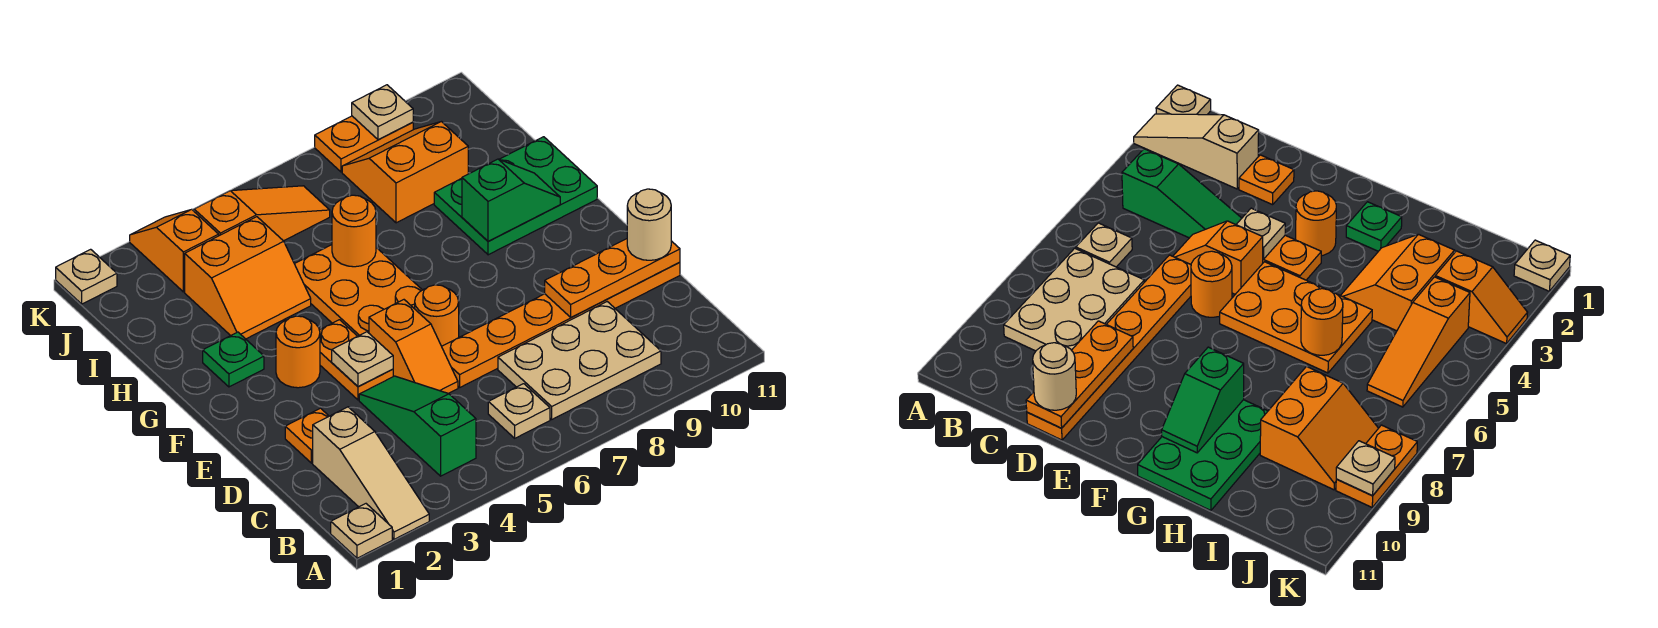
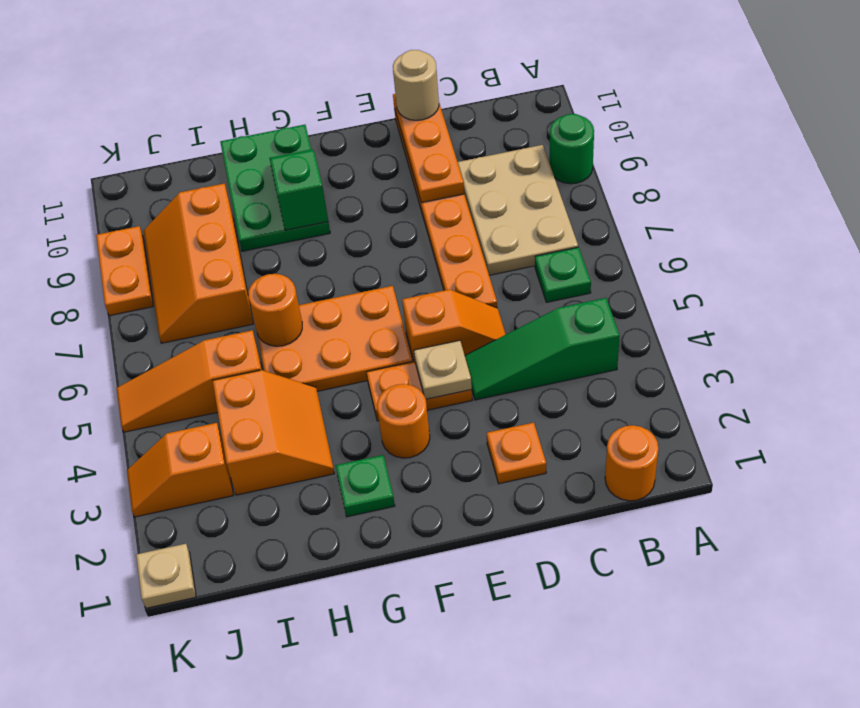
tan 1x1 plate [331,504,392,558] -> none
tan 1x3 slope [313,407,429,539] -> none
none -> green 1x1 round brick [550,114,594,184]
tan 1x1 plate [488,384,550,438] -> green 1x1 plate [535,247,591,302]
orange 1x1 round brick [415,285,459,346] -> orange 1x1 round brick moved to [605,425,659,501]
orange 2x2 slope [342,122,468,223] -> orange 2x3 slope [144,183,253,343]
orange 1x3 slope [194,186,330,241] -> orange 1x3 slope turned to [117,330,262,432]
tan 1x1 plate [352,85,413,140] -> none

